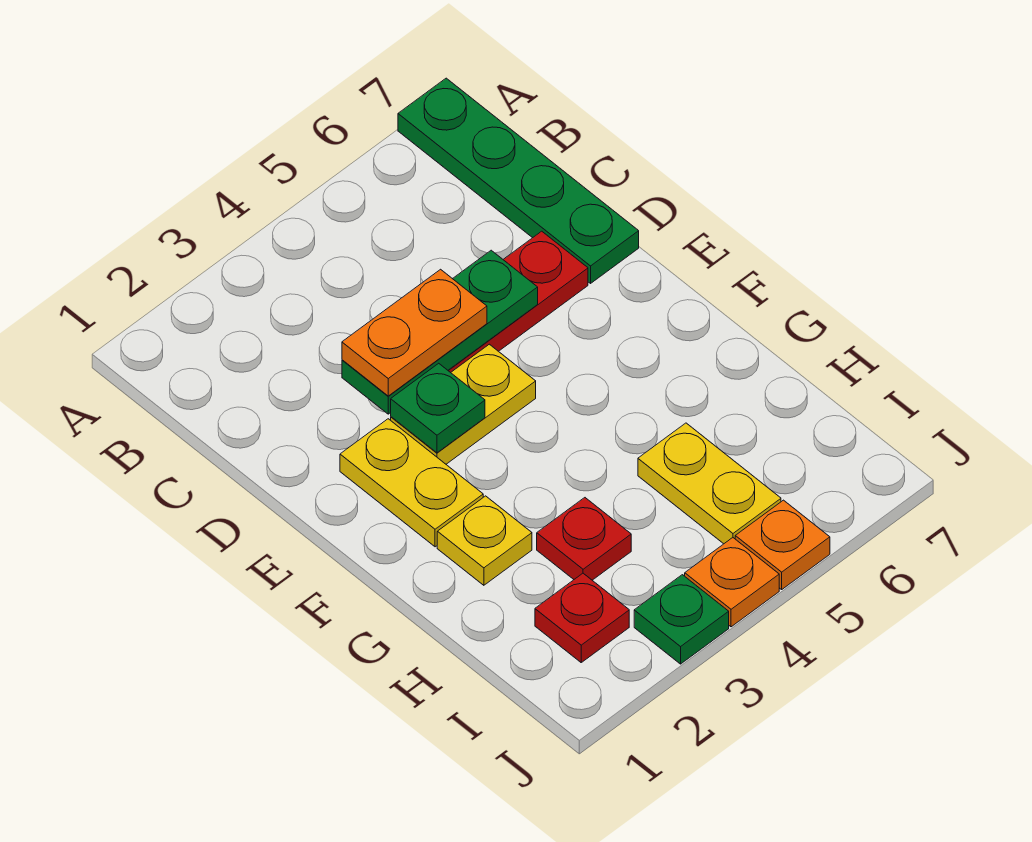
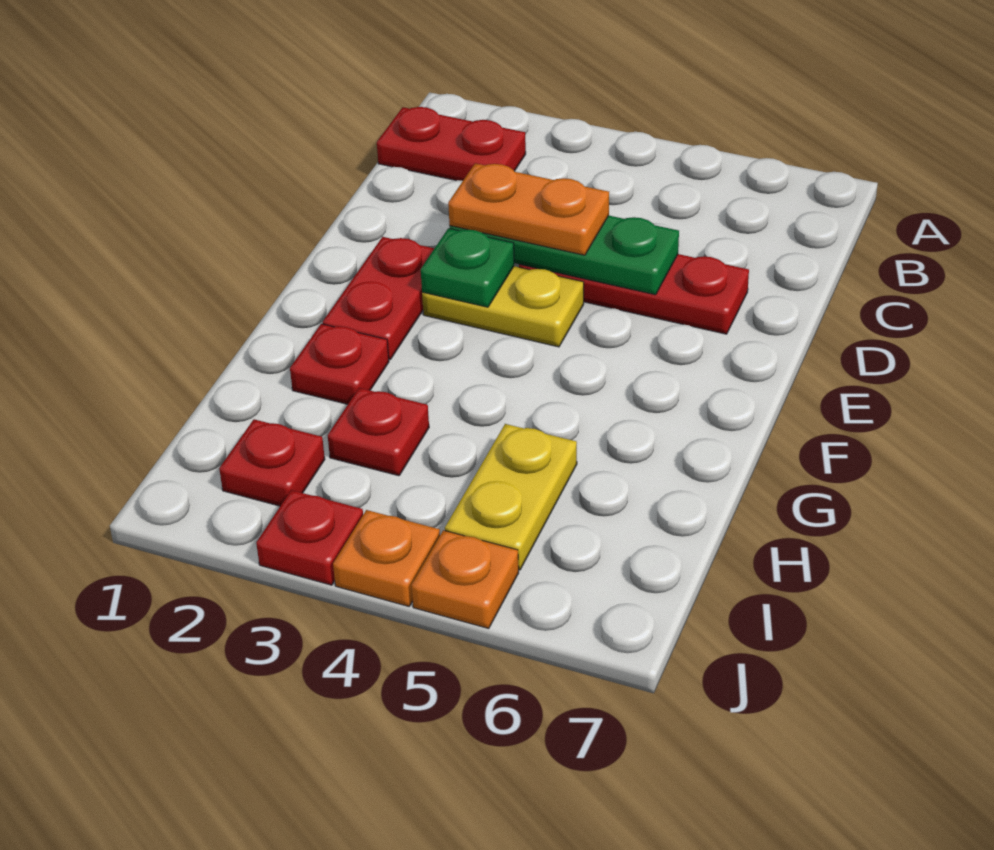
green 1x4 plate [398,78,639,283] -> none
none -> red 1x2 plate [377,107,526,181]
yellow 1x2 plate [340,419,483,547] -> red 1x2 plate [323,237,434,360]
yellow 1x1 plate [437,496,532,585] -> red 1x1 plate [290,324,389,404]
green 1x1 plate [634,575,729,664] -> red 1x1 plate [256,490,363,585]

